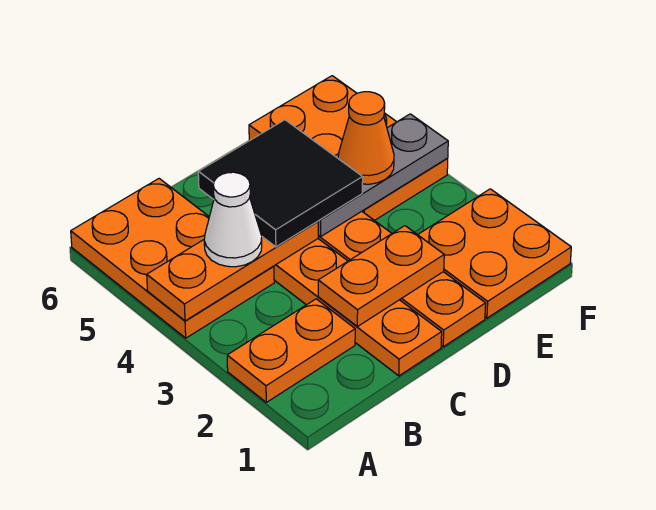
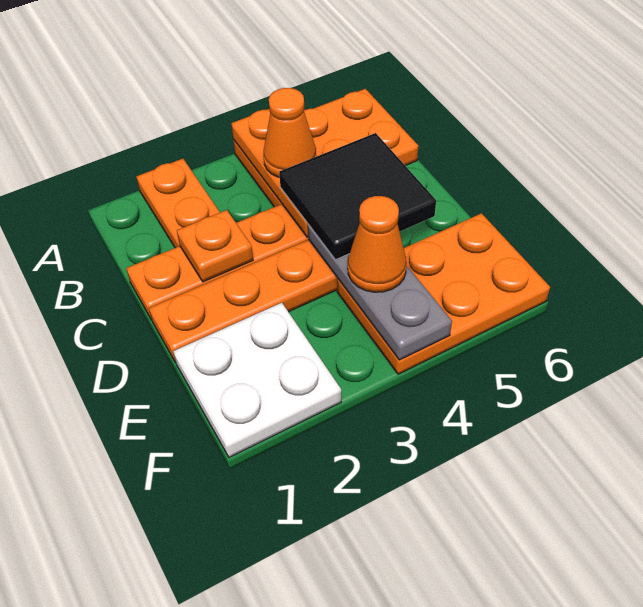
white 1x1 cone [204,172,262,267] -> orange 1x1 cone [264,88,316,177]
orange 1x2 plate [318,226,444,327] -> orange 1x1 plate [177,210,253,282]
orange 2x2 plate [418,189,571,318] -> white 2x2 plate [173,303,341,458]

